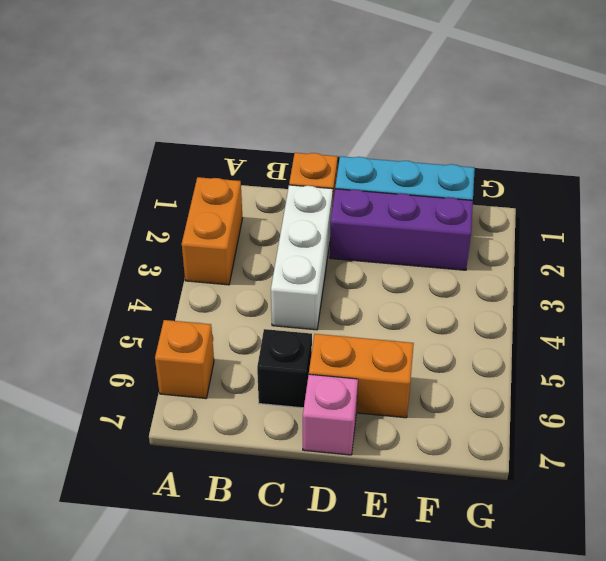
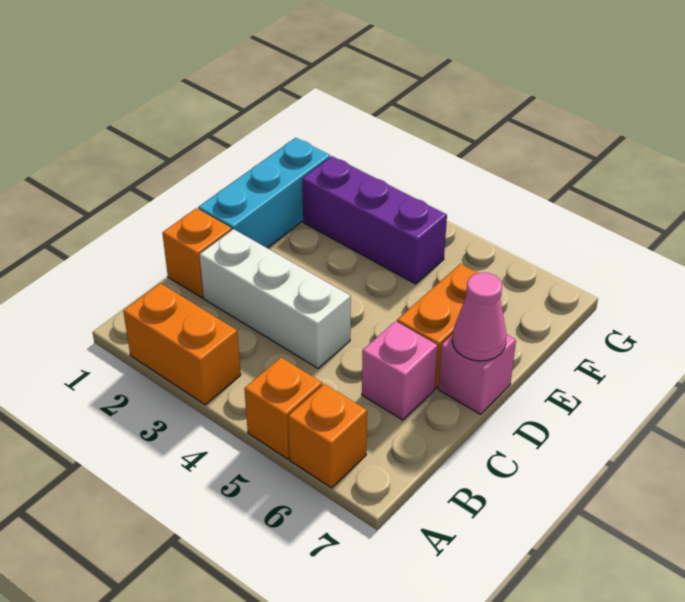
none -> orange 1x1 brick [244,357,322,459]
black 1x1 brick [257,329,312,408] -> pink 1x1 brick [362,321,438,420]
purple 1x3 brick [330,189,473,270] -> purple 1x3 brick turned to [302,156,447,284]
none -> pink 1x1 cone [452,272,507,361]

